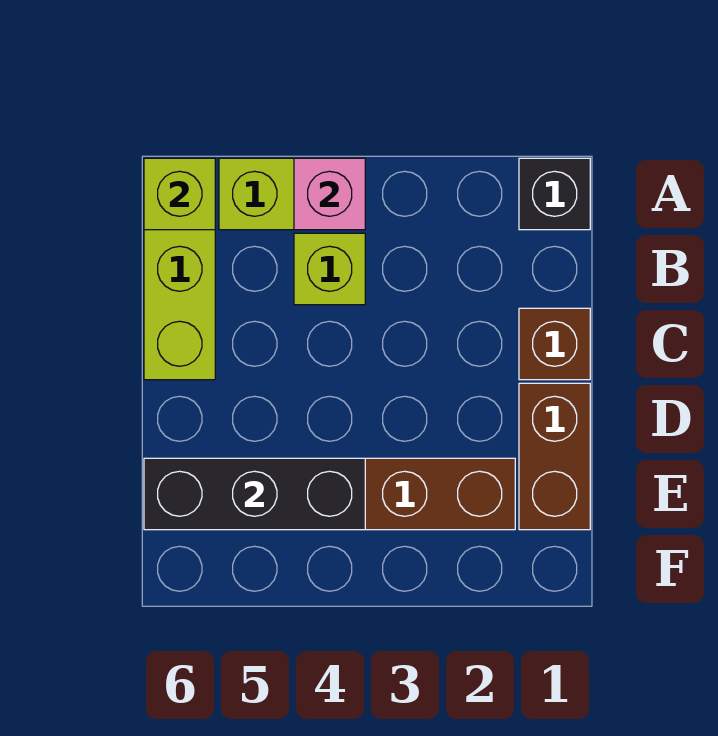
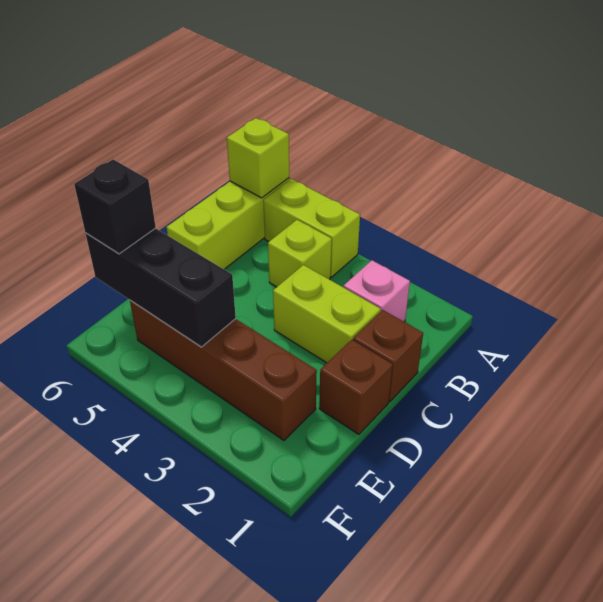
black 1x1 brick [519,158,590,230] -> black 1x1 brick moved to [74,159,156,254]
pink 1x1 brick [294,158,365,230] -> pink 1x1 brick moved to [344,260,410,322]
none -> lime 1x2 brick [273,265,381,363]
brown 1x2 brick [519,383,590,530] -> brown 1x1 brick [319,340,393,434]

